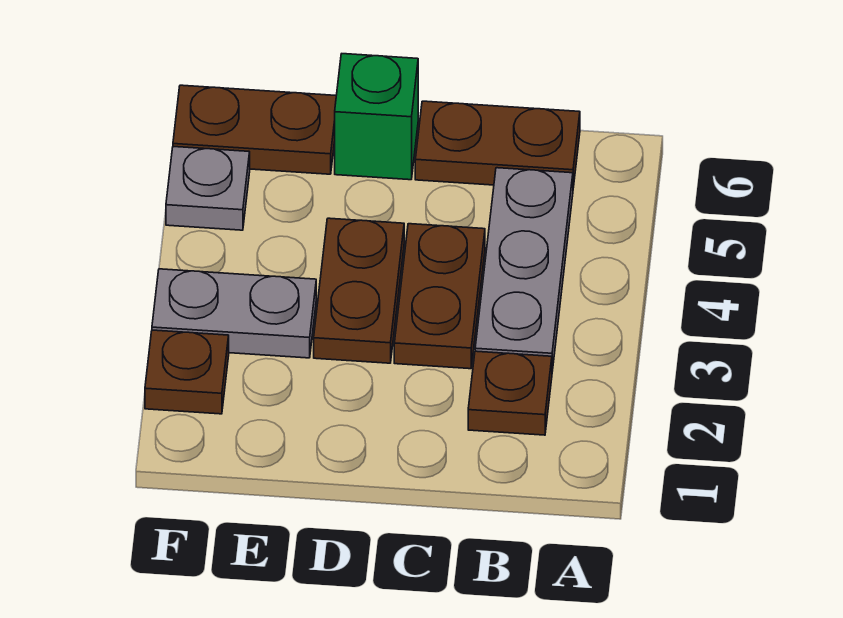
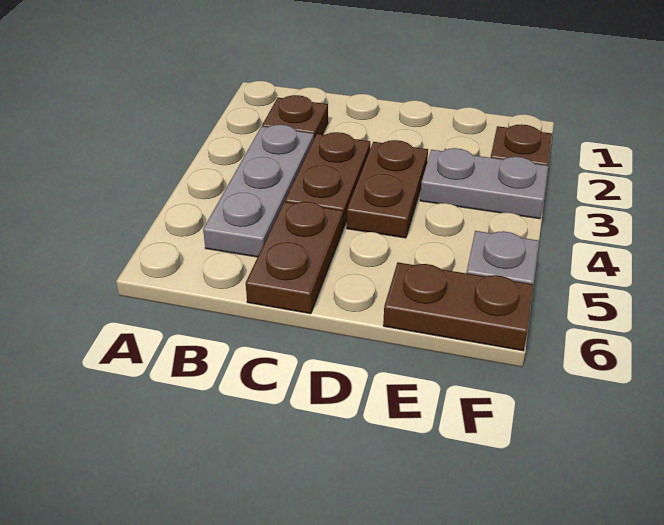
brown 1x2 plate [415,101,580,187] -> brown 1x2 plate turned to [246,202,343,314]
green 1x1 brick [335,54,418,180] -> none

